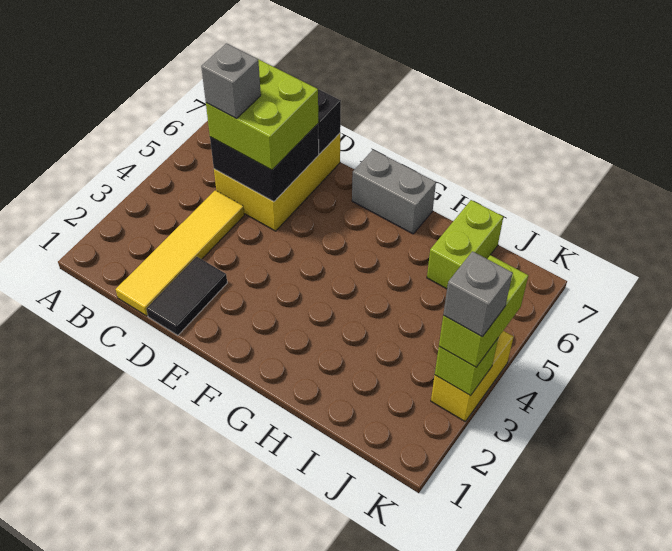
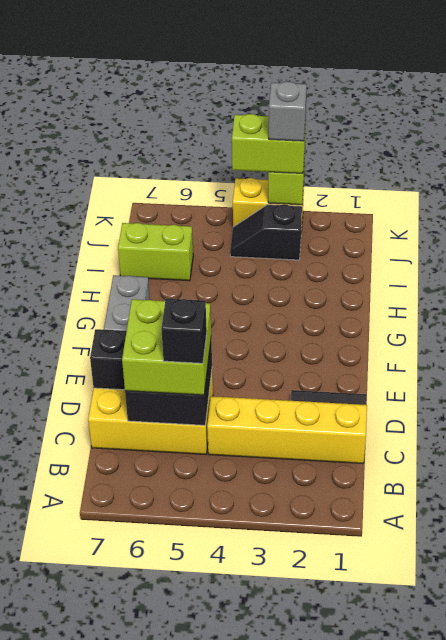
yellow 1x4 tile [116,190,244,316] -> yellow 1x4 brick [207,396,367,464]
grey 1x1 brick [201,43,261,119] -> black 1x1 brick [161,299,207,363]
none -> black 1x2 slope [230,204,302,260]

